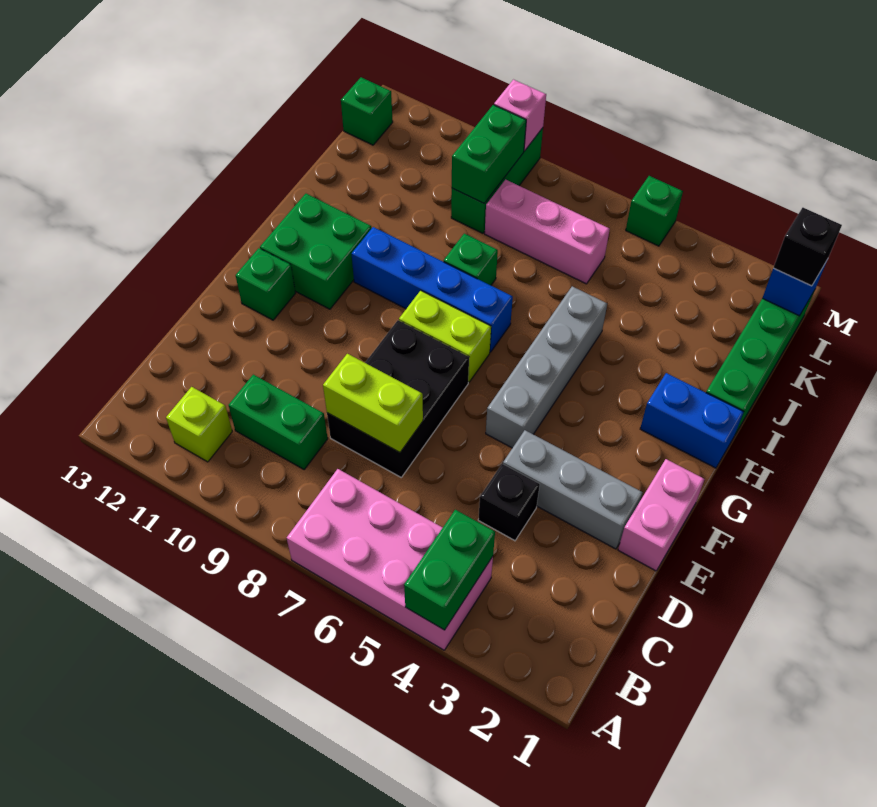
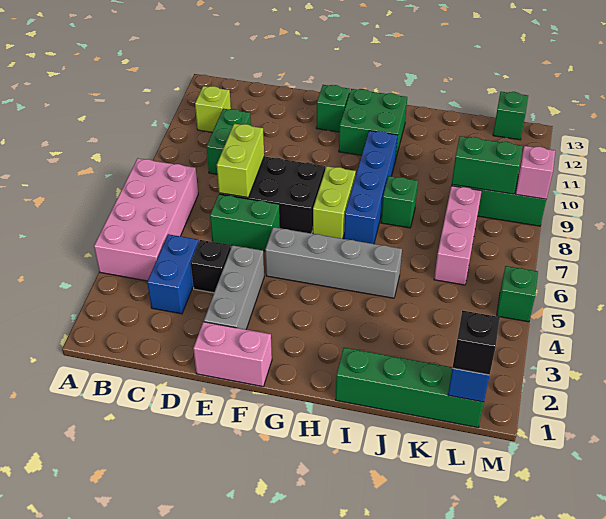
green 1x2 brick [404,510,495,630] -> green 1x2 brick moved to [210,194,280,251]
blue 1x2 brick [640,373,744,468] -> blue 1x2 brick moved to [147,234,199,314]

